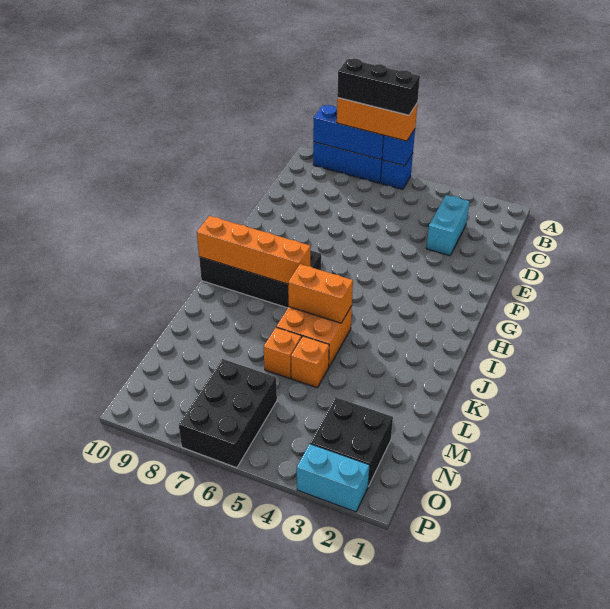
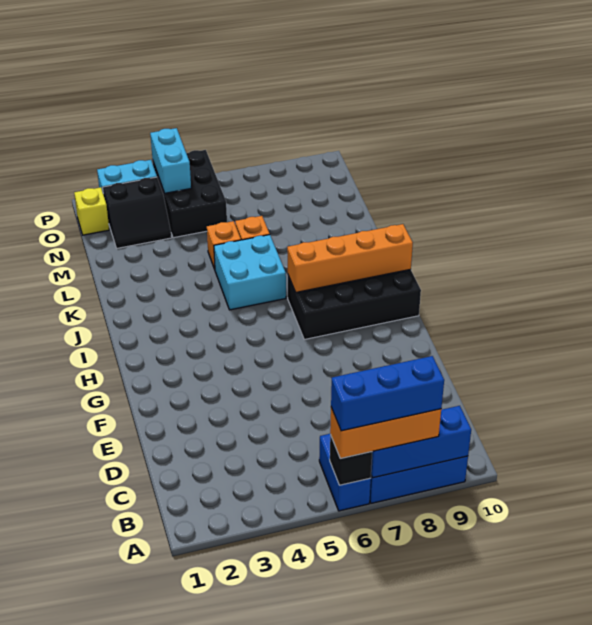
blue 1x1 brick [381,153,413,190] -> blue 1x2 brick [319,434,371,511]
blue 1x1 brick [382,129,415,166] -> black 1x1 brick [330,435,372,485]
black 1x3 brick [337,58,420,115] -> blue 1x3 brick [331,356,444,431]
cyan 1x2 brick [426,195,469,256] -> cyan 1x2 brick moved to [150,128,191,193]
orange 2x2 brick [276,306,352,366] -> cyan 2x2 brick [214,235,286,310]
orange 1x2 brick [288,264,353,323] -> none
black 2x2 brick [310,397,393,486] -> black 2x2 slope [103,177,172,248]
black 2x3 brick [179,359,277,468] -> black 2x3 brick moved to [153,150,227,238]
none -> yellow 1x1 brick [74,187,109,235]

